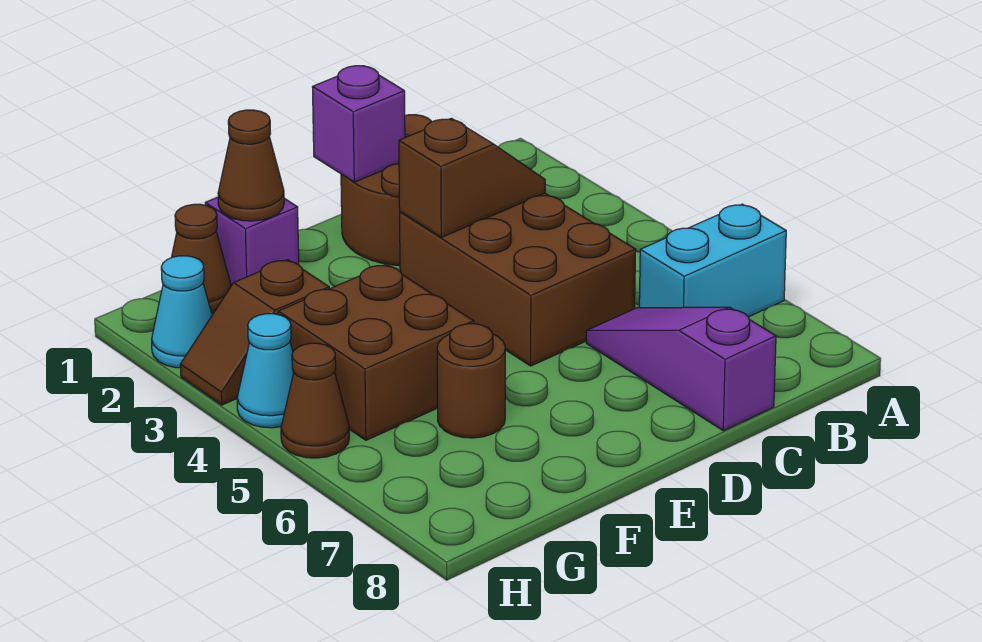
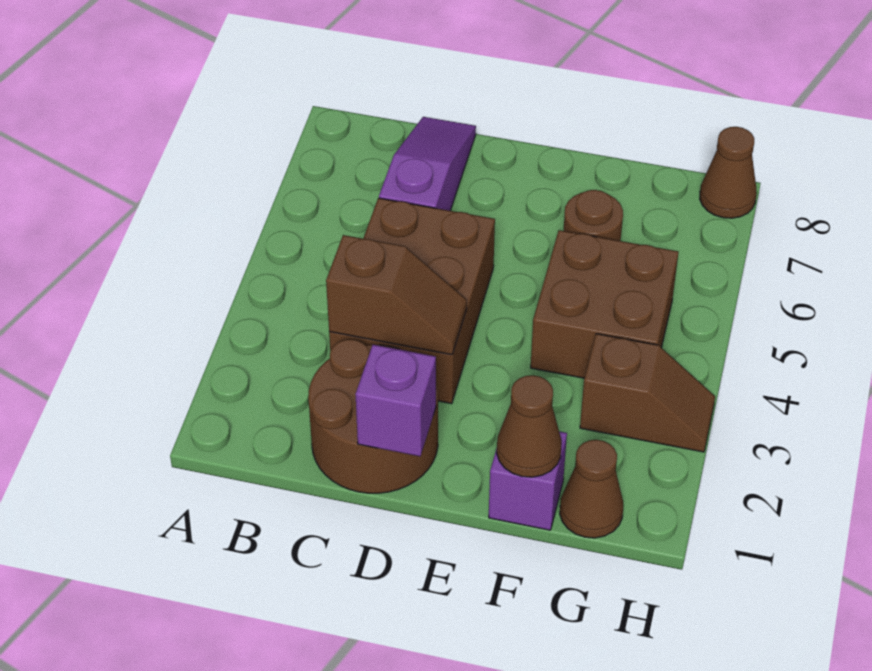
cyan 1x2 brick [639,204,786,317] -> none
brown 1x2 slope [399,118,545,237] -> brown 1x2 slope turned to [326,235,467,355]
purple 1x3 slope [586,307,776,431] -> purple 1x3 slope turned to [379,117,476,211]
cyan 1x1 cone [152,256,212,368] -> none
cyan 1x1 cone [237,314,294,428] -> none
brown 1x1 cone [281,343,349,458] -> brown 1x1 cone moved to [700,127,757,218]

